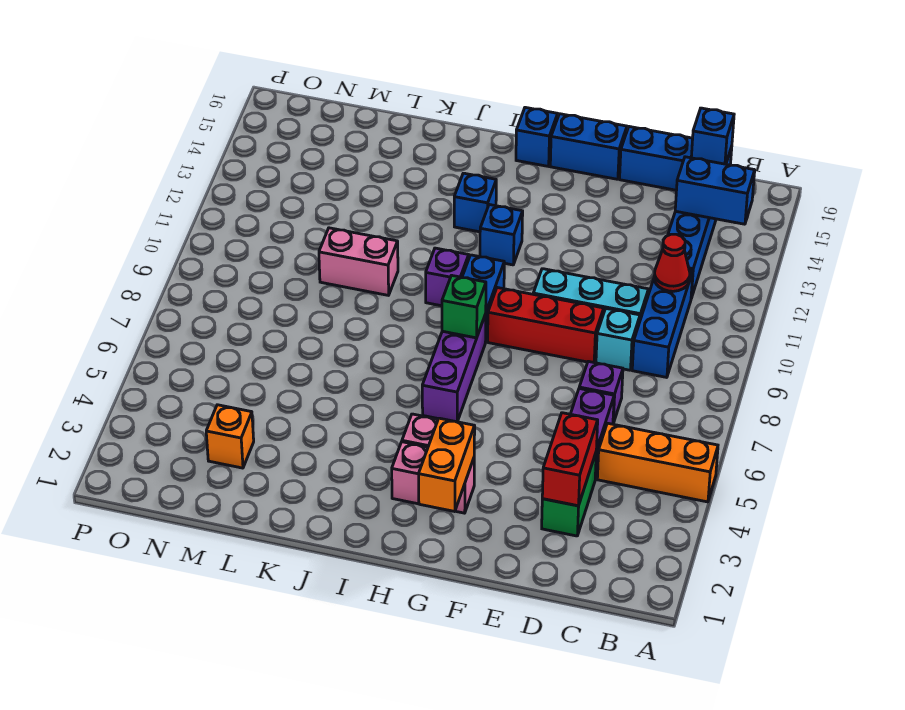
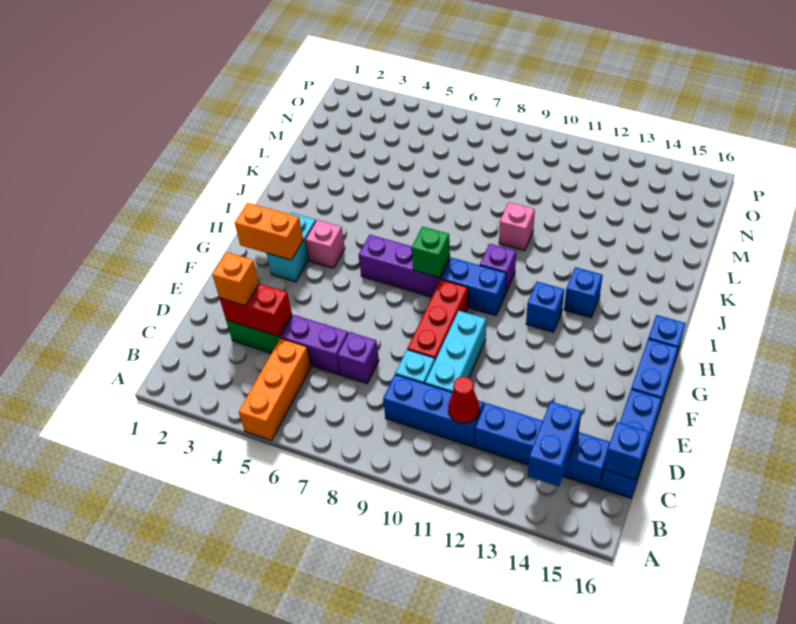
pink 1x2 brick [392,442,474,513] -> cyan 1x2 brick [267,213,316,282]
pink 1x2 brick [319,228,398,295] -> pink 1x1 brick [499,202,535,251]
orange 1x1 brick [206,405,254,468] -> orange 1x1 brick moved to [212,252,259,306]

